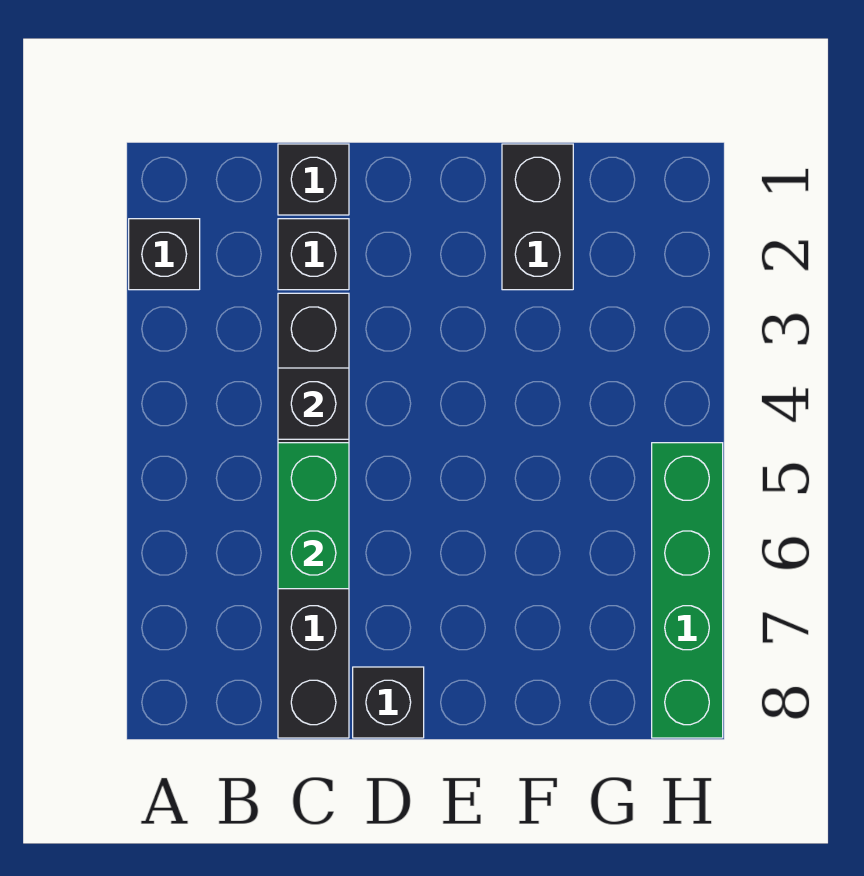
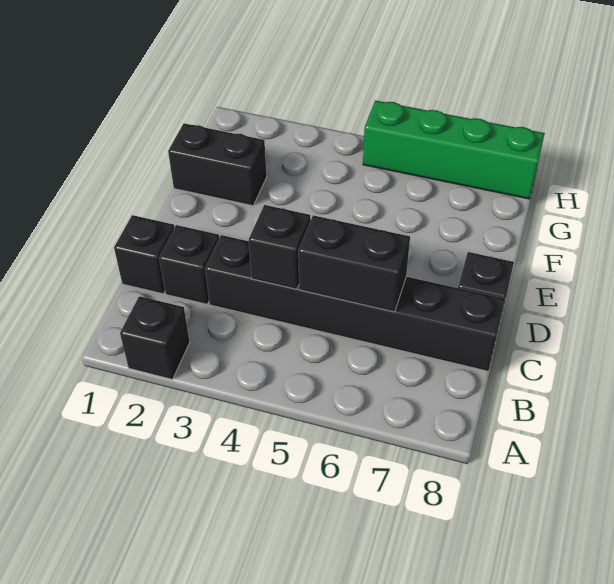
green 1x2 brick [278,443,349,589] -> black 1x2 brick [298,215,410,312]

